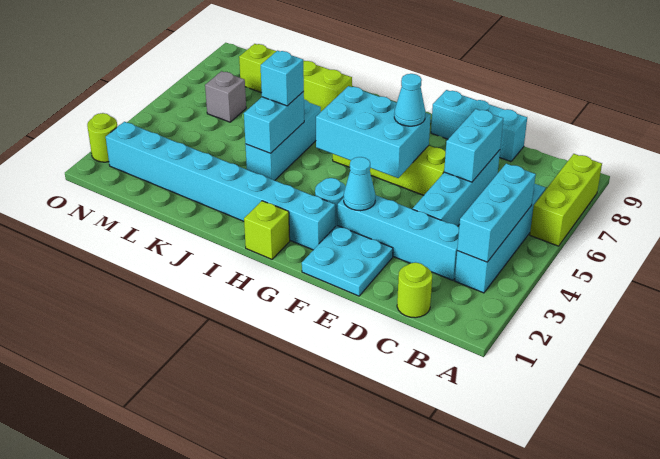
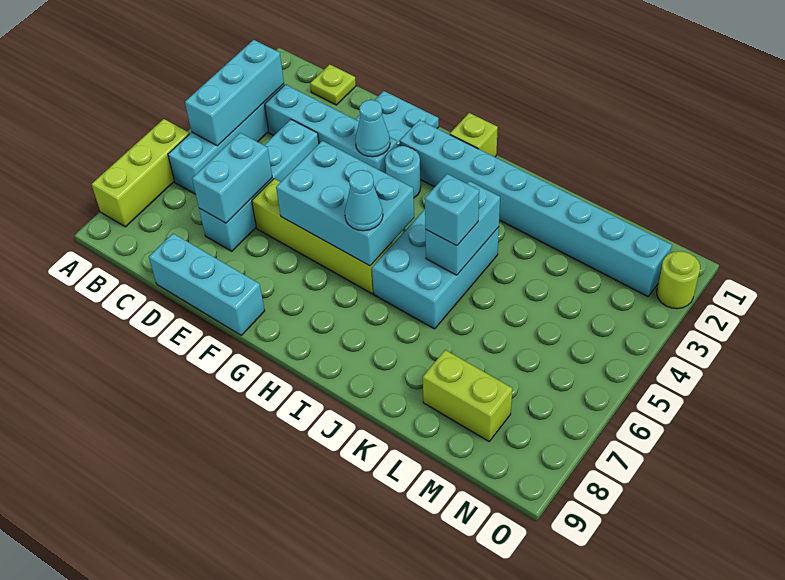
lime 1x1 round brick [397,263,432,318] -> lime 1x1 plate [310,64,356,105]
cyan 1x1 cone [394,74,425,126] -> cyan 1x1 cone moved to [345,170,383,231]
cyan 1x3 brick [245,99,321,180] -> cyan 2x3 brick [372,209,499,329]
lime 1x4 brick [239,44,352,111] -> lime 1x2 brick [423,350,512,441]
grey 1x1 brick [205,71,246,122] -> none

